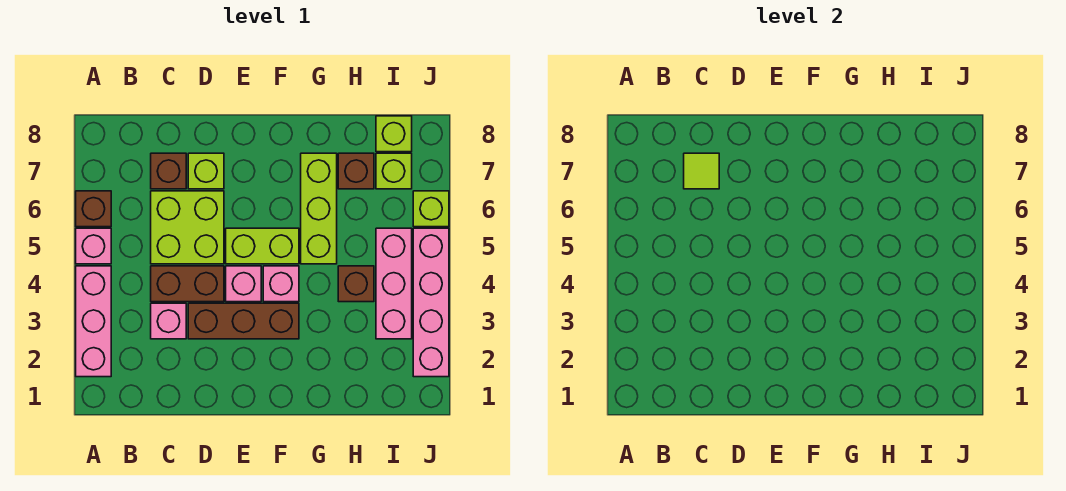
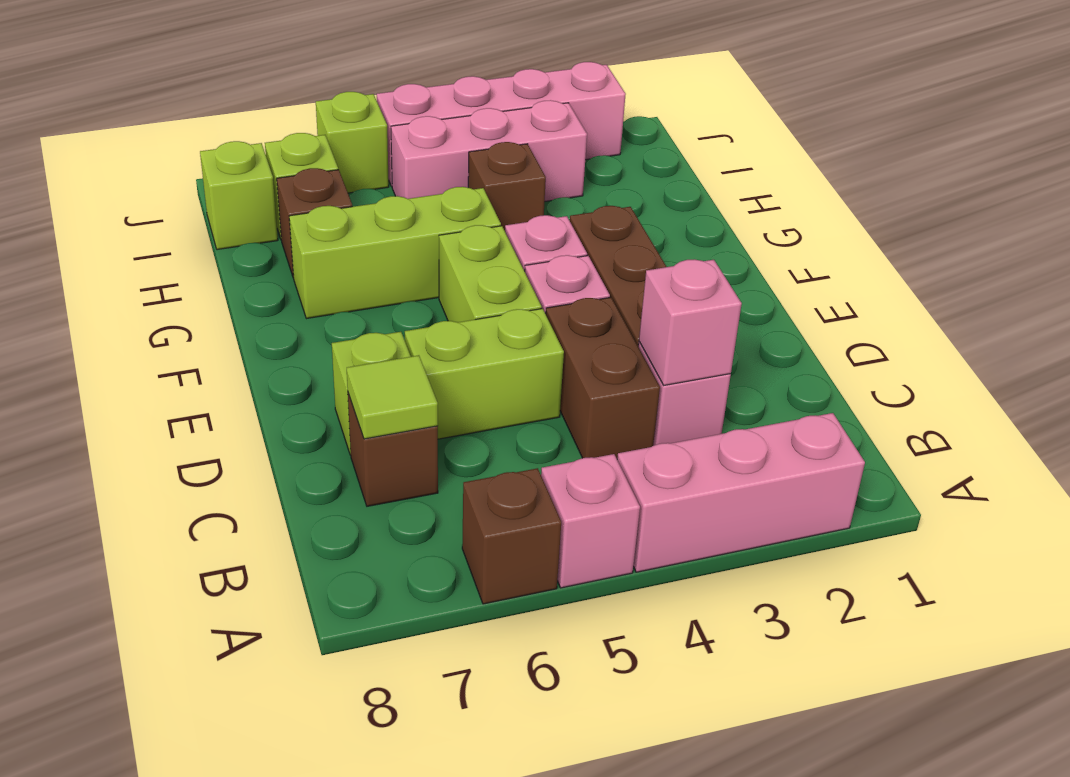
none -> pink 1x1 brick [639,259,742,385]
lime 2x2 brick [151,191,224,264] -> lime 1x2 brick [405,309,564,439]

